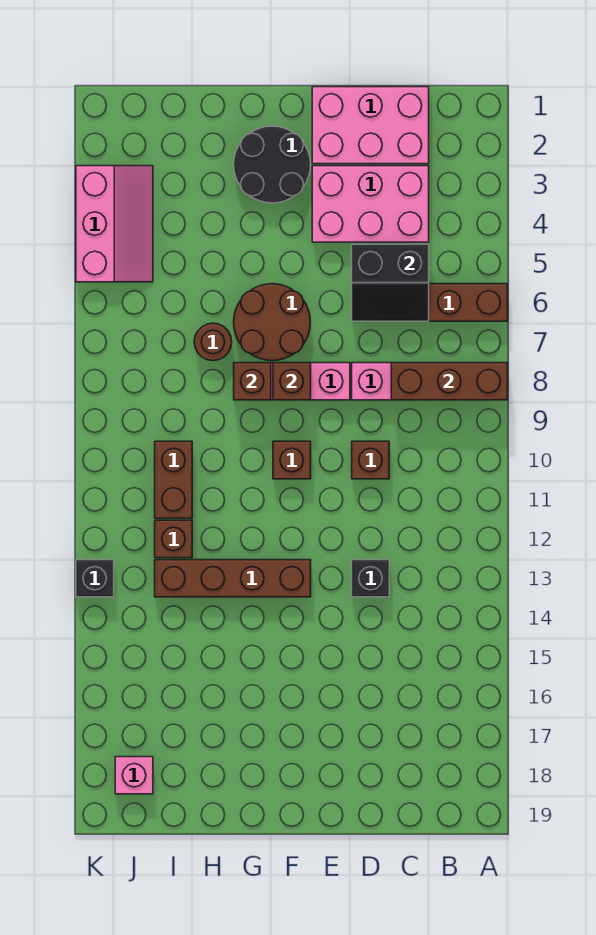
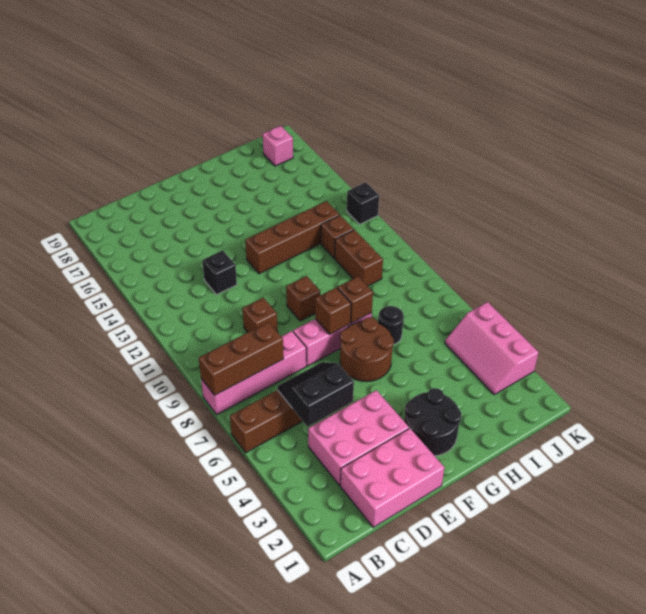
brown 1x1 round brick [194,323,232,361] -> black 1x1 round brick [378,306,404,344]

